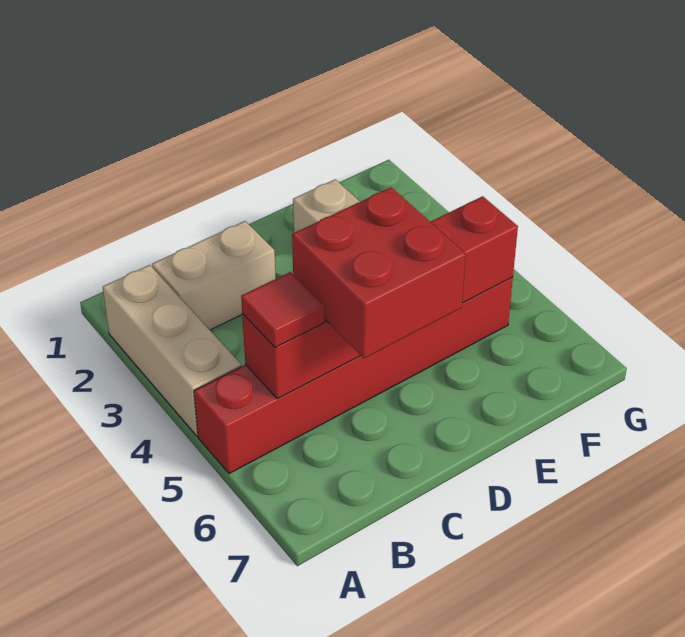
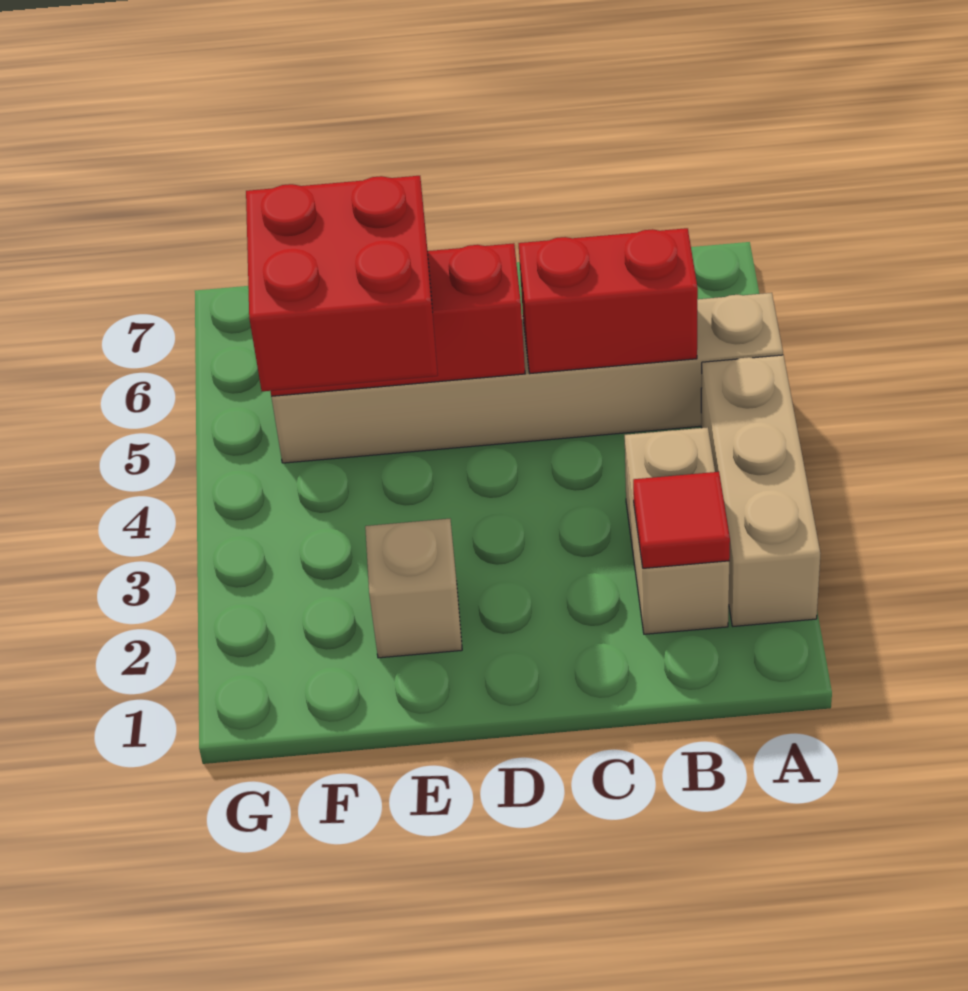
red 1x6 brick [194,277,513,474] -> tan 1x6 brick [271,293,783,463]
tan 1x2 brick [152,221,276,330] -> tan 1x2 brick turned to [625,427,729,634]
red 1x1 tile [241,272,325,348] -> red 1x1 tile moved to [633,472,730,568]
red 2x2 brick [292,187,466,358] -> red 2x2 brick moved to [246,176,438,391]

